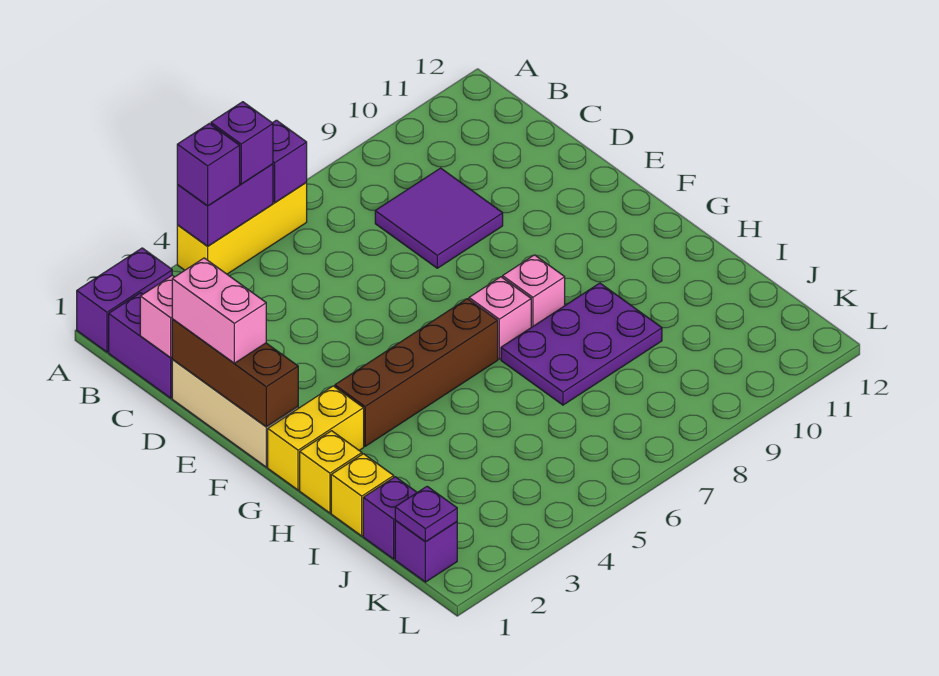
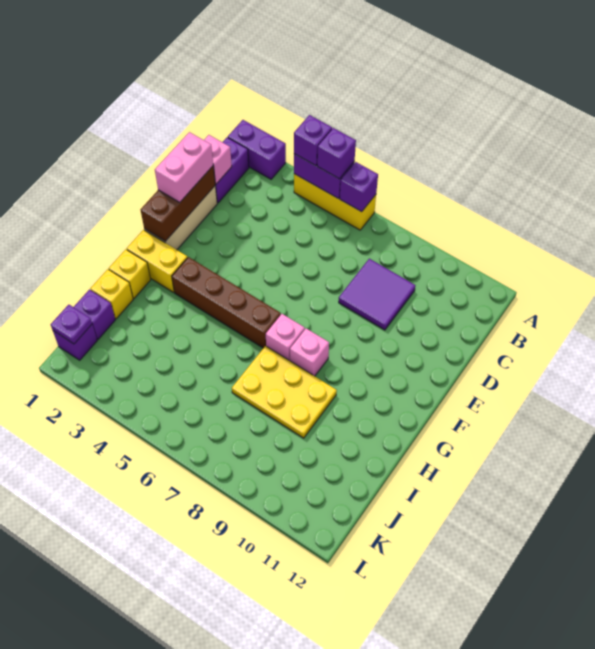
purple 2x3 plate [501,283,662,405] -> yellow 2x3 plate [232,346,337,438]

